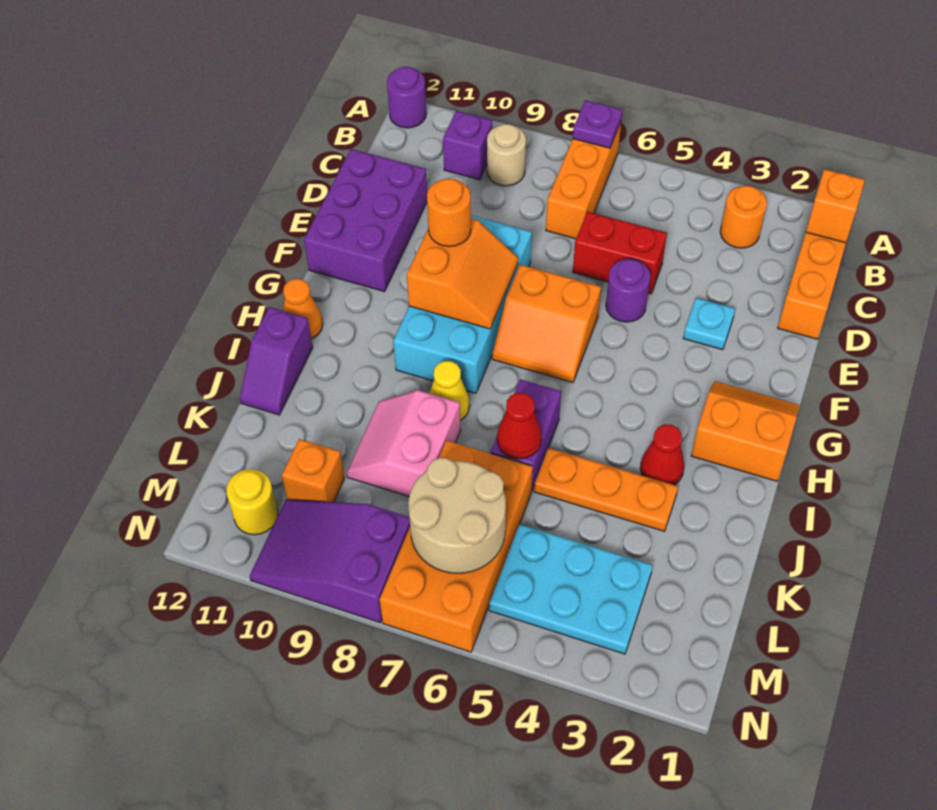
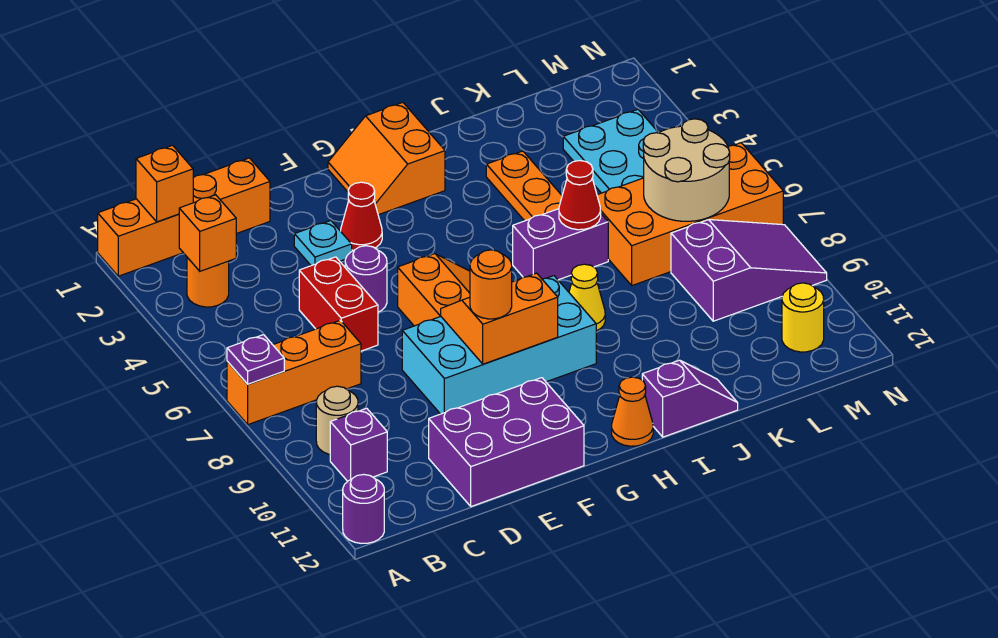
red 1x1 cone [640,424,684,485] -> red 1x1 cone moved to [341,182,382,250]
pink 2x2 slope [347,390,461,496] -> none
orange 1x1 brick [282,439,344,502] -> orange 1x1 brick moved to [179,195,236,271]
purple 2x3 slope [249,499,410,623] -> purple 2x3 slope turned to [671,220,827,321]

